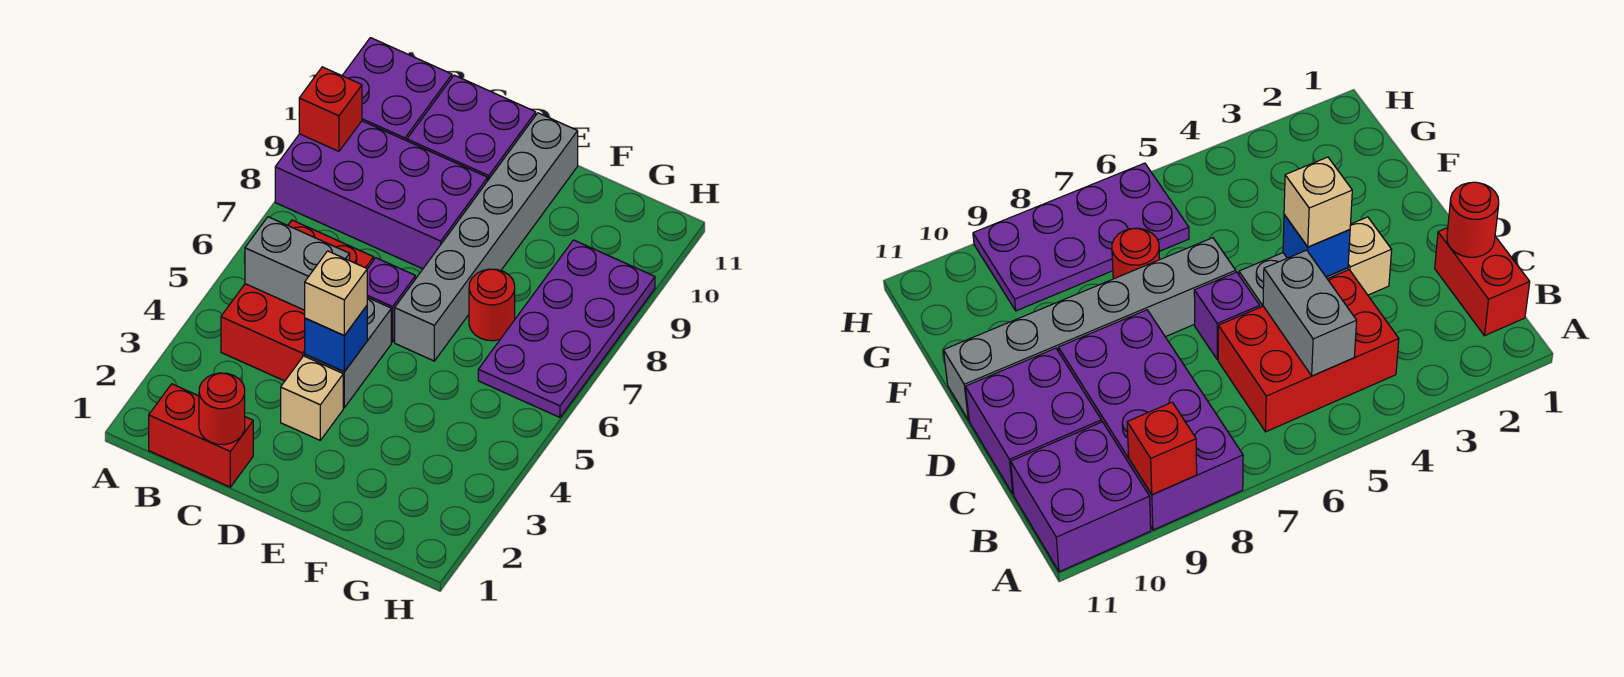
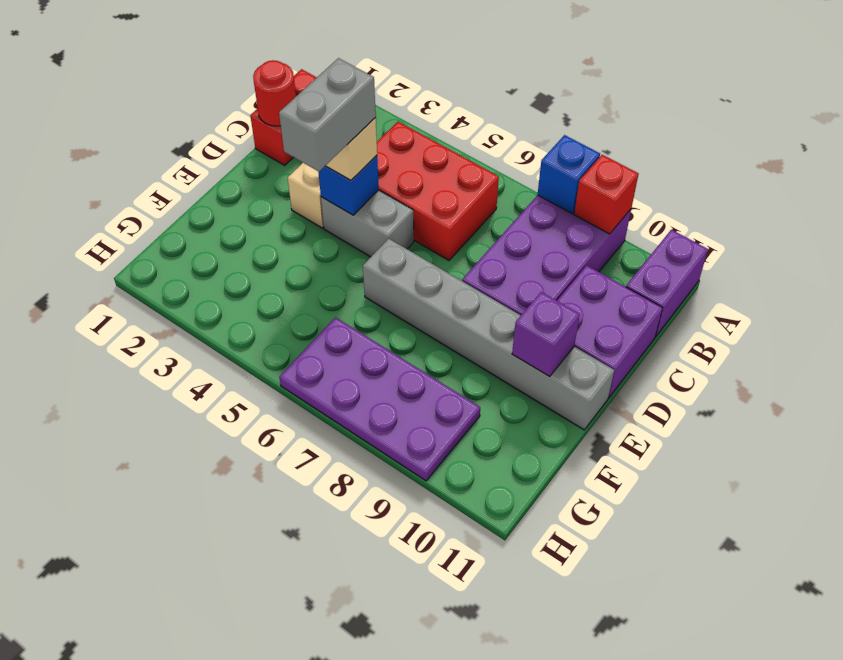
none -> blue 1x1 brick [538,135,600,213]
purple 2x2 brick [342,38,452,141] -> purple 1x2 brick [626,230,708,337]
grey 1x2 brick [245,217,350,310] -> grey 1x2 brick moved to [279,58,376,172]
purple 1x1 brick [367,258,415,342] -> purple 1x1 brick moved to [512,292,580,376]
red 1x1 round brick [469,269,515,341] -> none

